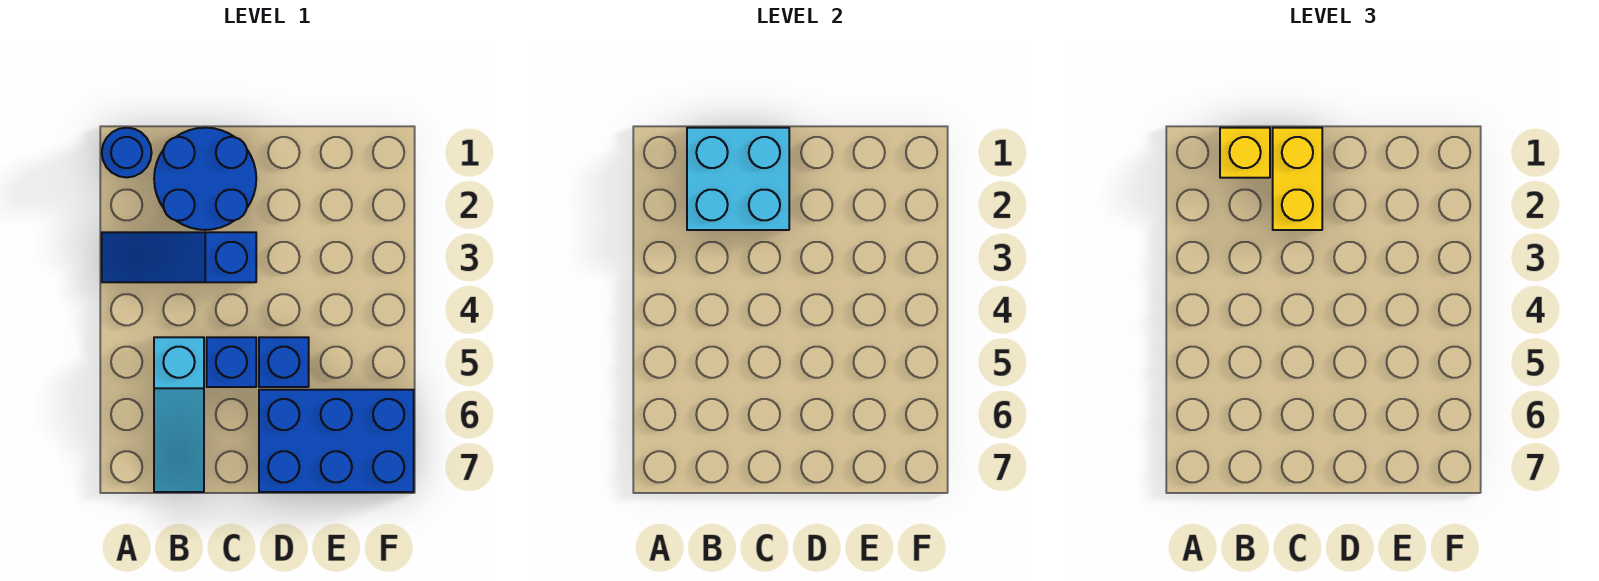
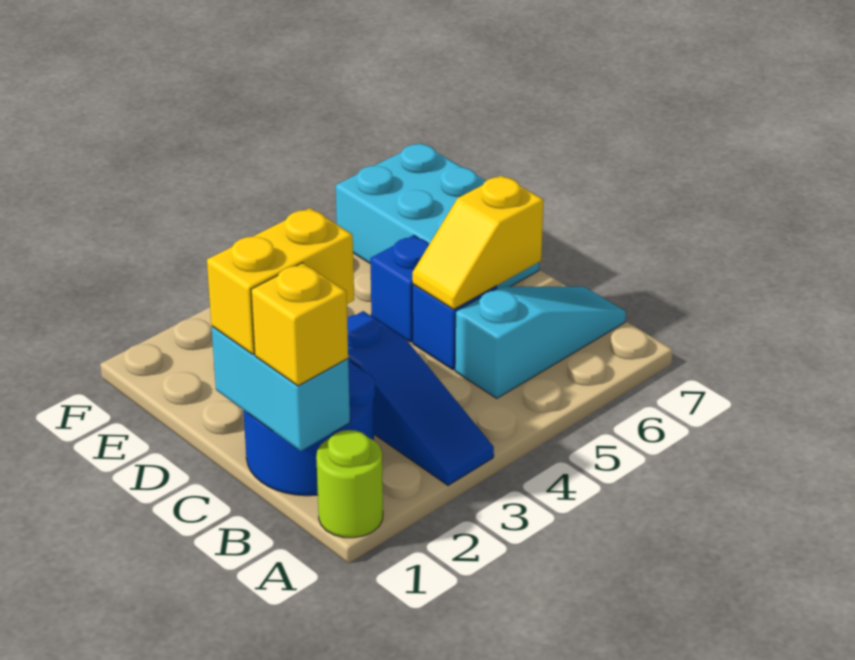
blue 1x1 round brick [102,128,152,178] -> lime 1x1 round brick [316,430,383,538]
cyan 2x2 brick [687,128,789,230] -> cyan 1x2 brick [212,327,350,451]
none -> yellow 1x2 slope [412,175,543,309]
blue 2x3 brick [259,390,414,492] -> cyan 2x3 brick [336,143,539,288]

